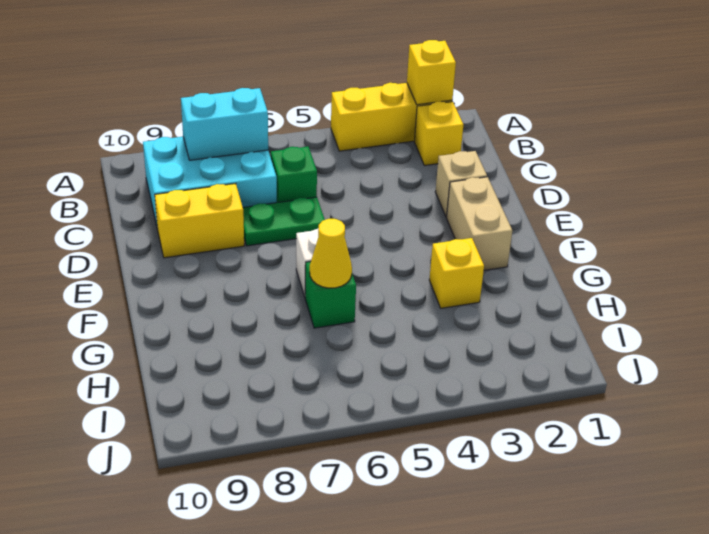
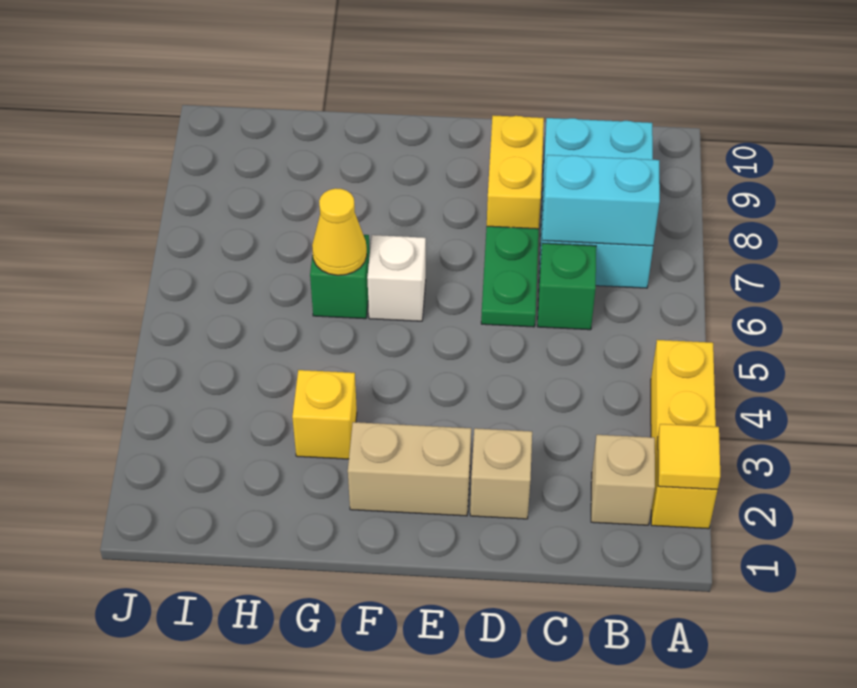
yellow 1x1 brick [407,40,456,105] -> yellow 1x1 tile [658,424,720,490]
yellow 1x1 brick [414,102,463,166] -> tan 1x1 brick [591,435,655,525]
cyan 1x2 brick [181,88,268,160] -> cyan 1x2 brick turned to [542,155,660,246]

